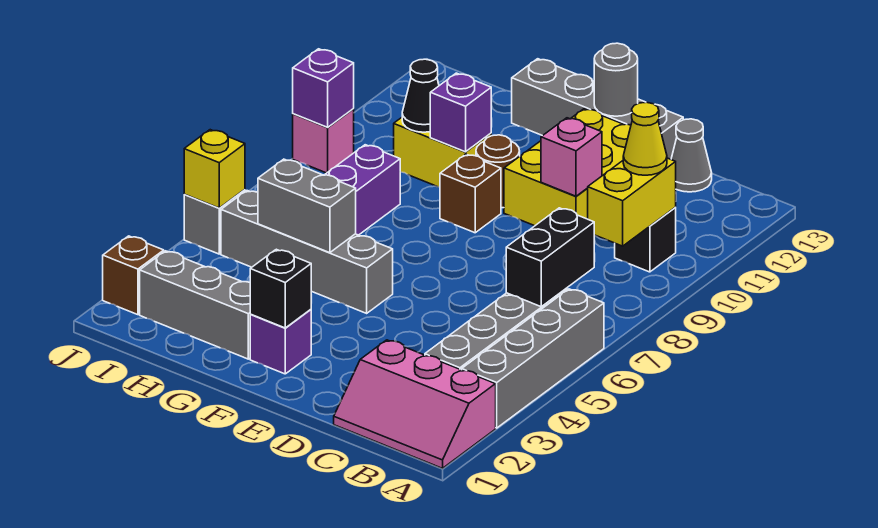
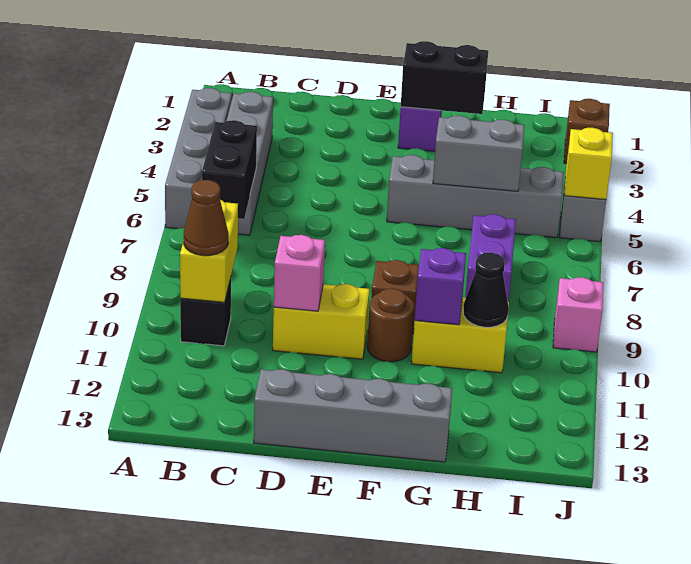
pink 2x3 slope [334,340,496,468] -> none
yellow 1x1 cone [623,102,667,175] -> brown 1x1 cone [184,180,228,256]
grey 1x1 cone [671,119,712,192] -> none
yellow 2x3 brick [504,109,631,226] -> yellow 1x2 brick [273,284,370,359]
grey 1x1 round brick [594,43,638,116] -> none
black 1x1 brick [250,249,311,328] -> black 1x2 brick [401,41,488,114]
grey 1x3 brick [140,251,251,359] -> none
purple 1x1 brick [293,49,354,127] -> none

